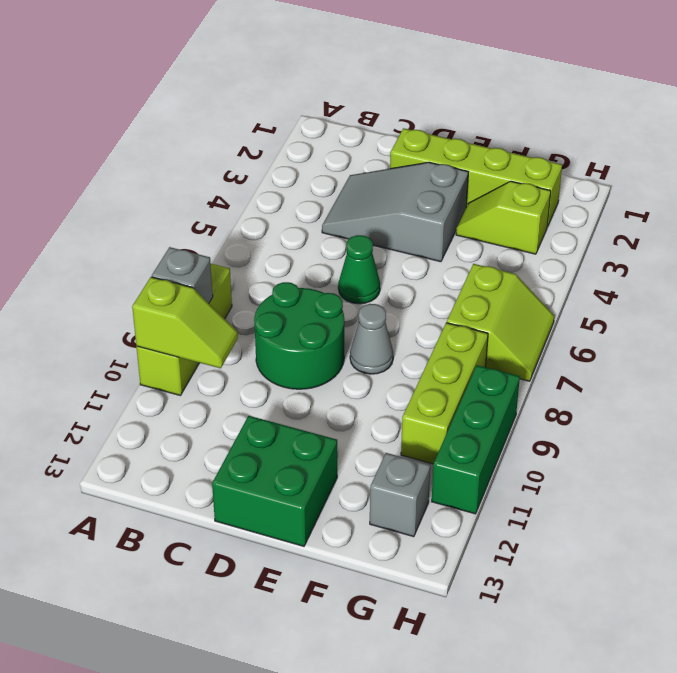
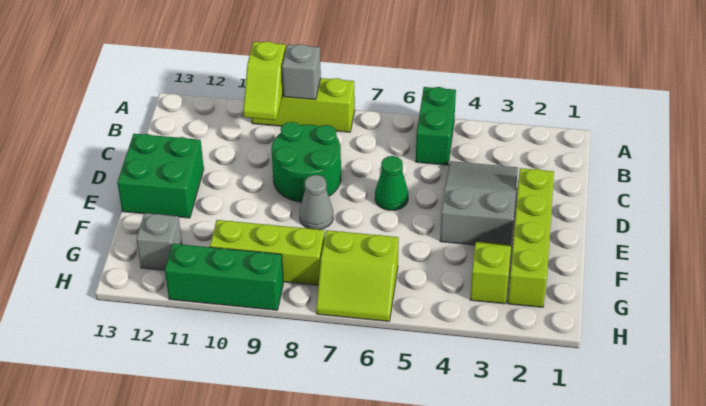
none -> green 1x2 brick [416,87,456,165]

